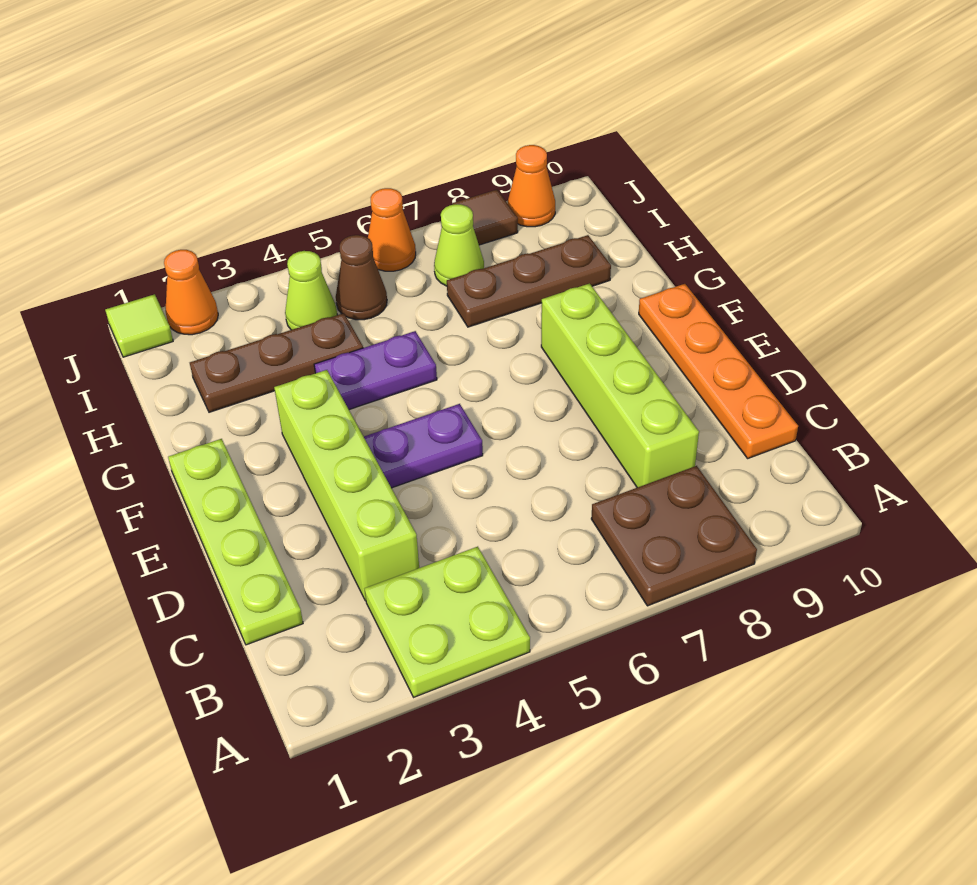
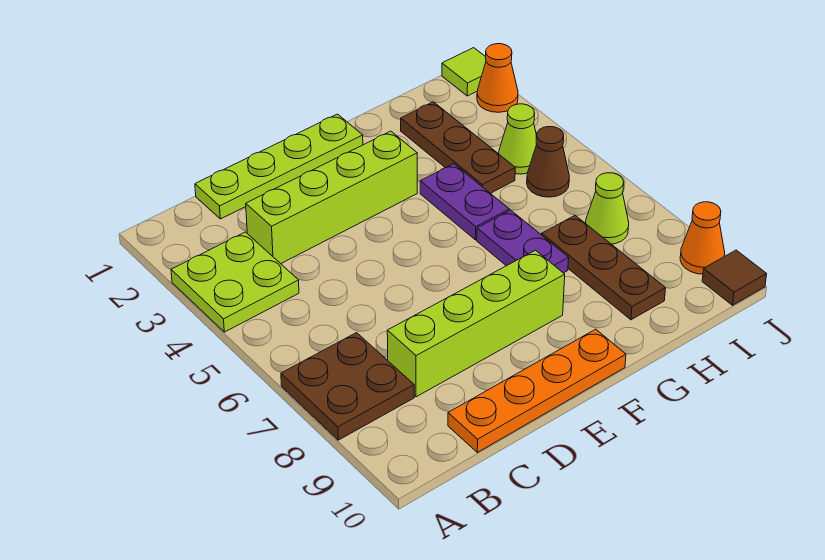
purple 1x2 plate [364,404,483,488] -> purple 1x2 plate moved to [477,210,569,273]
orange 1x1 cone [368,188,416,271] -> none
brown 1x1 tile [453,190,518,245] -> brown 1x1 tile moved to [702,250,767,305]

